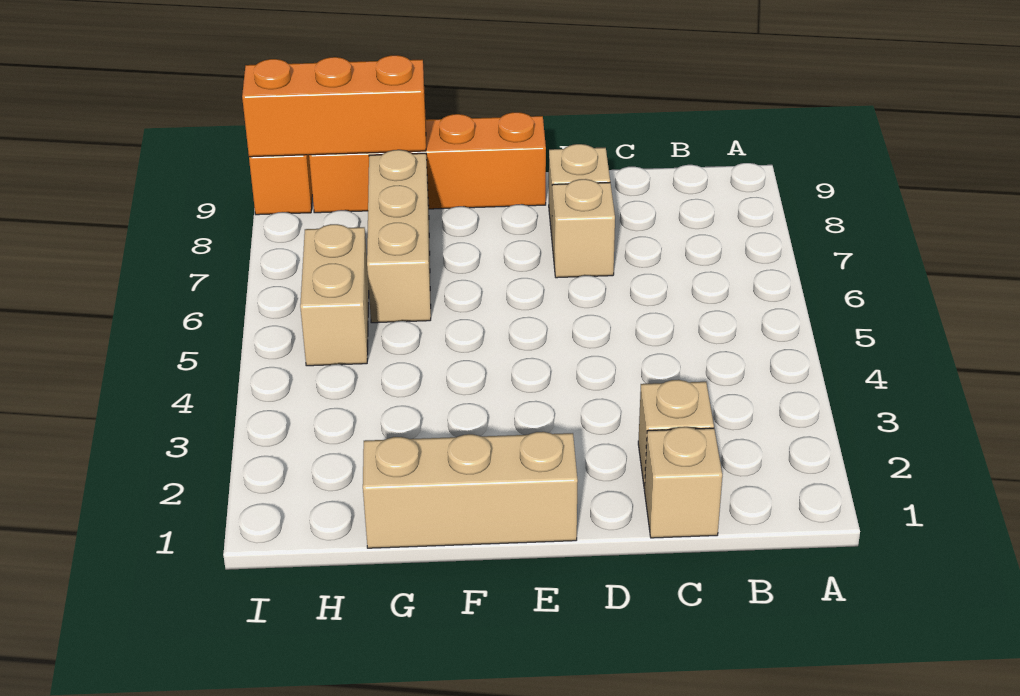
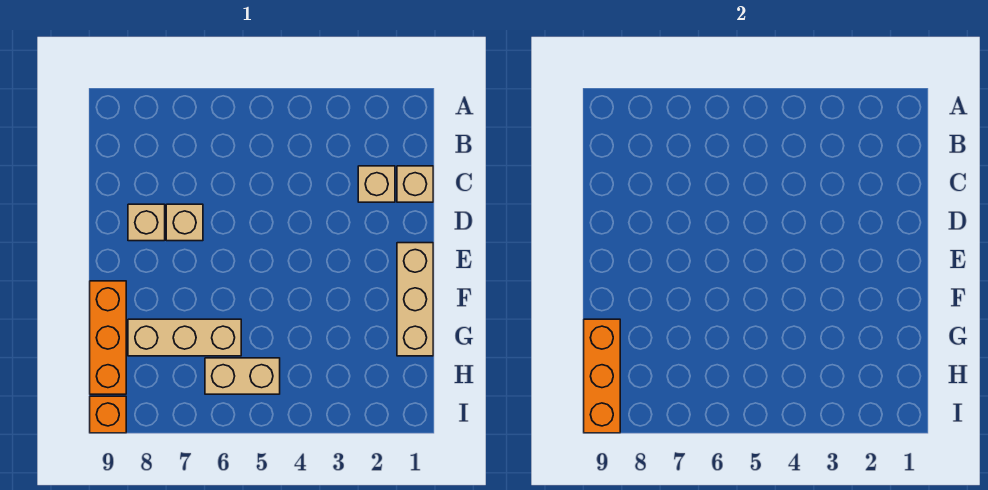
orange 1x4 brick [309,112,546,213] -> orange 1x3 brick [90,281,126,394]

